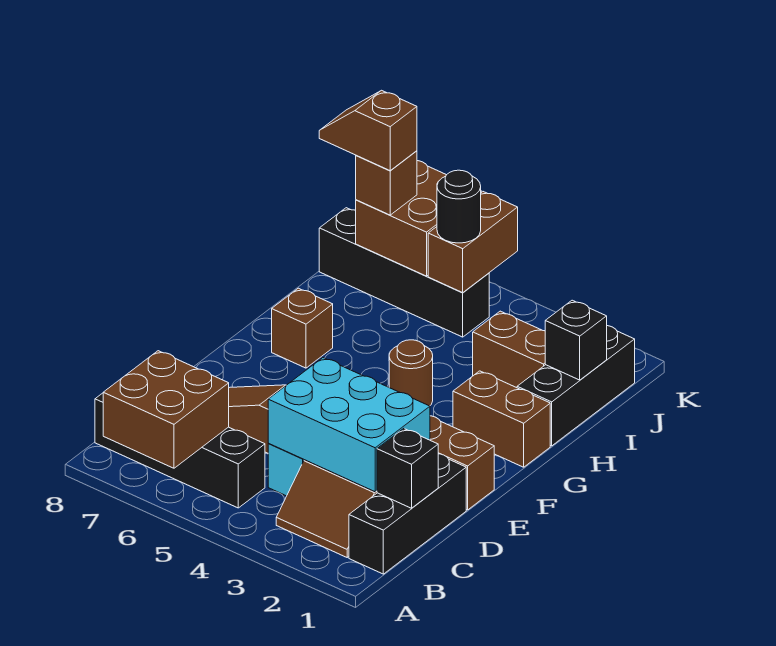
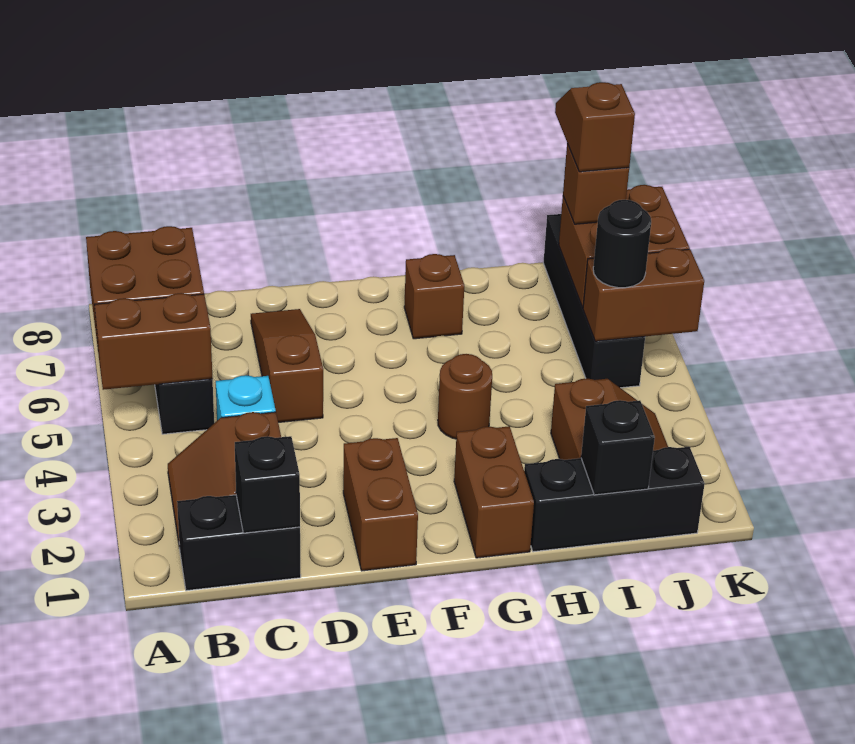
none -> brown 1x2 brick [94,293,212,390]
black 1x3 brick [349,454,466,574] -> black 1x2 brick [177,495,301,591]
cyan 2x3 brick [268,358,430,492] -> none

